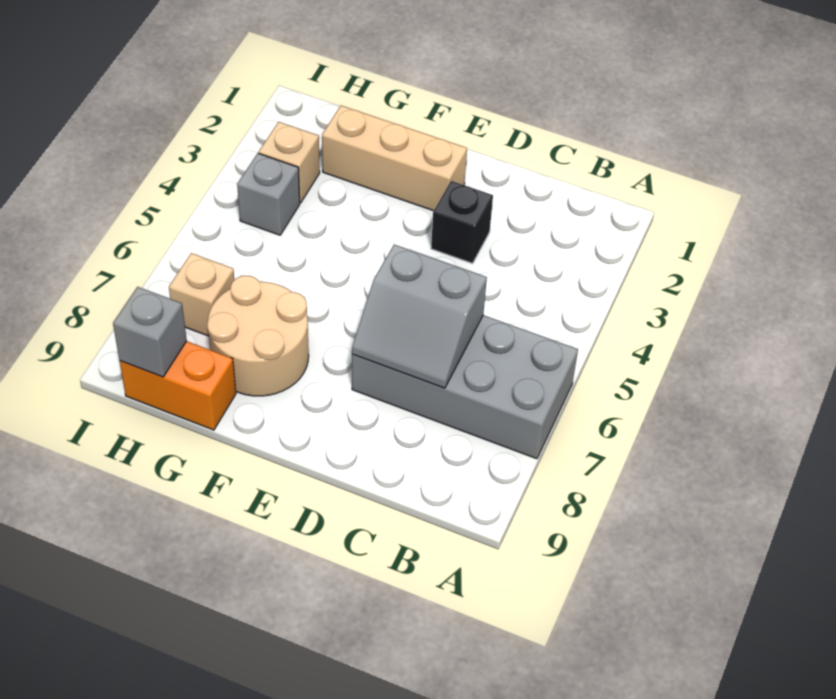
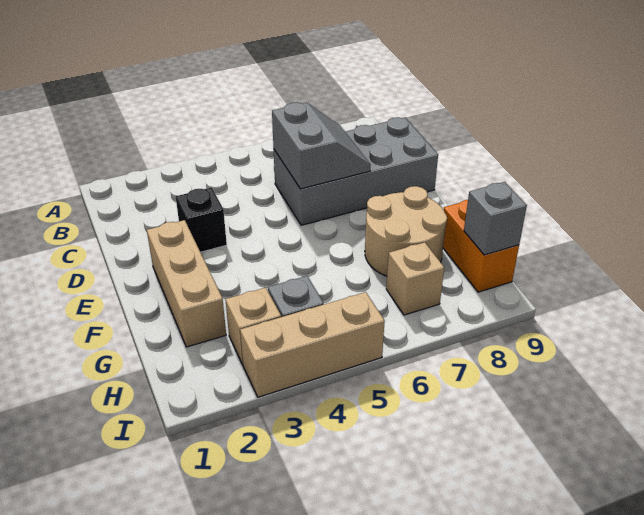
grey 2x4 brick [352,315,578,459] -> grey 2x4 brick turned to [274,117,438,225]
none -> tan 1x3 brick [240,292,385,397]

